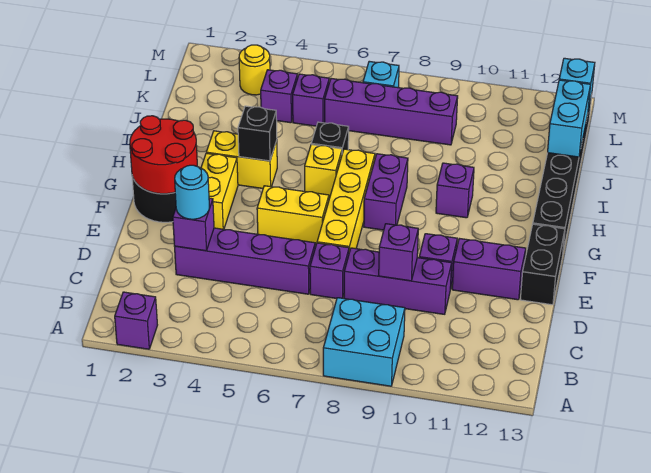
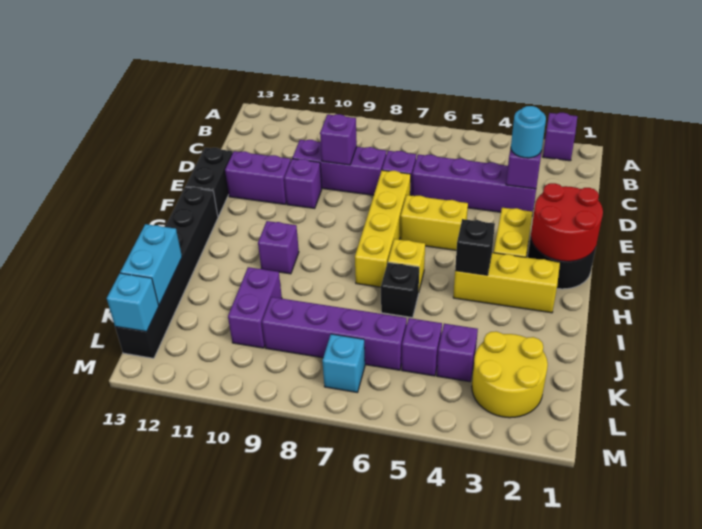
cyan 2x2 brick [323,298,405,386] -> none
purple 1x2 brick [364,154,408,230] -> purple 1x2 brick moved to [228,267,282,348]
yellow 1x2 brick [206,131,277,188] -> yellow 1x3 brick [453,253,560,313]
yellow 1x1 round brick [239,45,270,95] -> yellow 2x2 round brick [472,331,548,418]

